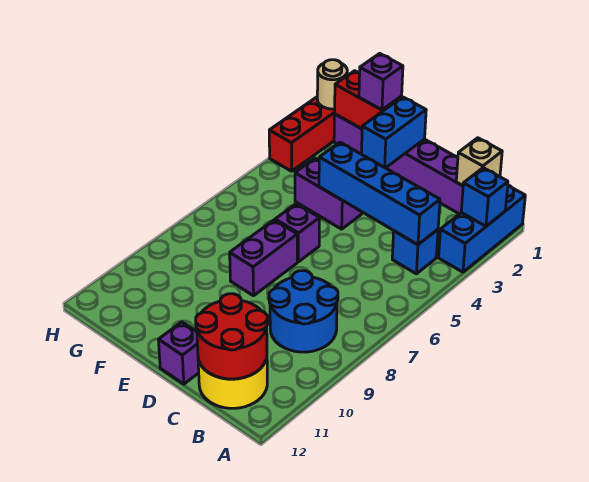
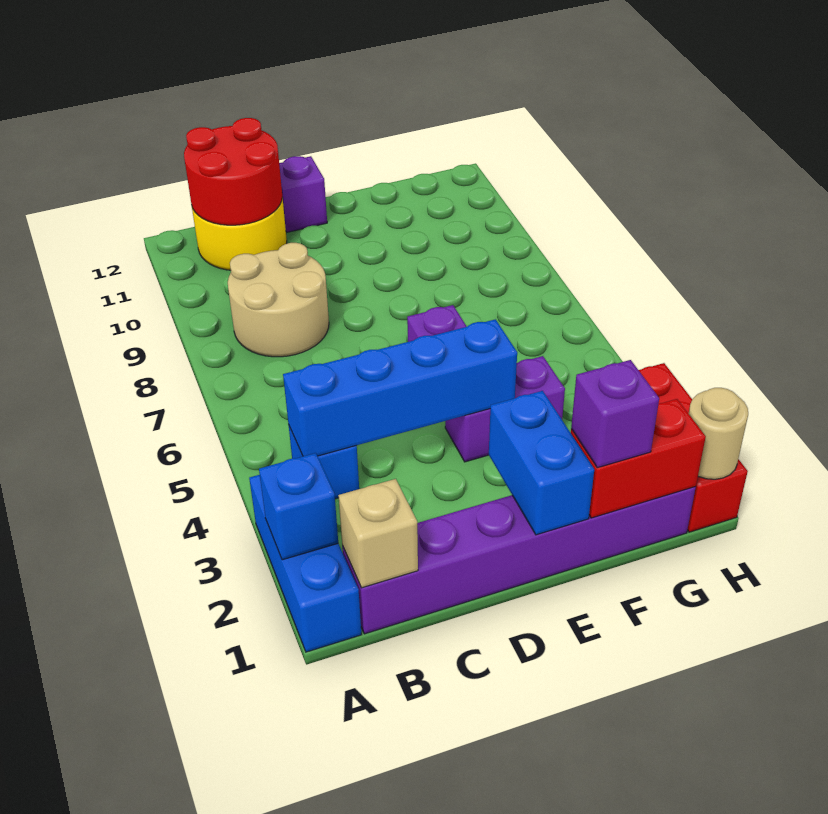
blue 2x2 round brick [269,271,338,352] -> tan 2x2 round brick [228,243,329,357]
purple 1x2 brick [230,220,297,296] -> none

